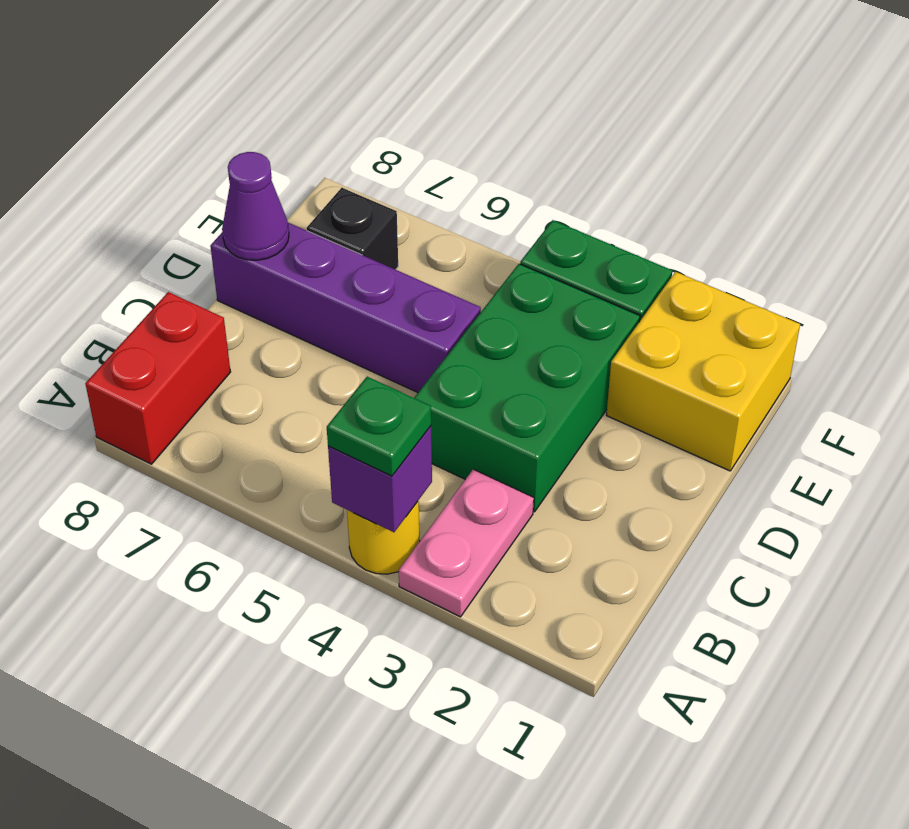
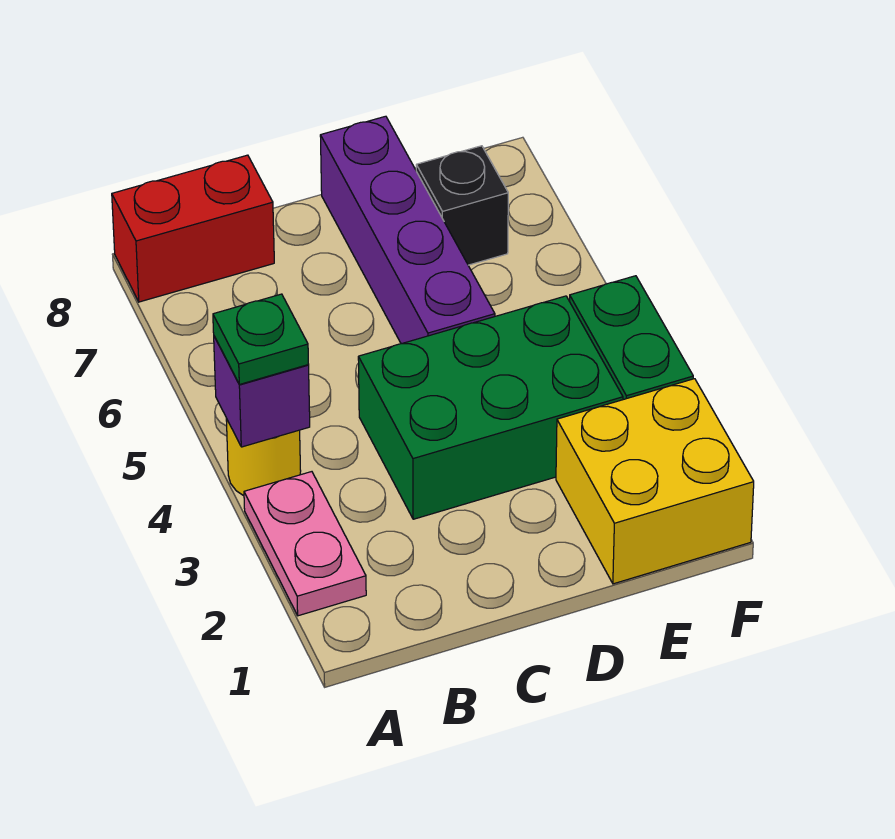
pink 1x2 plate [399,469,534,617] -> pink 1x2 plate turned to [244,472,366,616]
purple 1x1 cone [222,152,289,260] -> none

